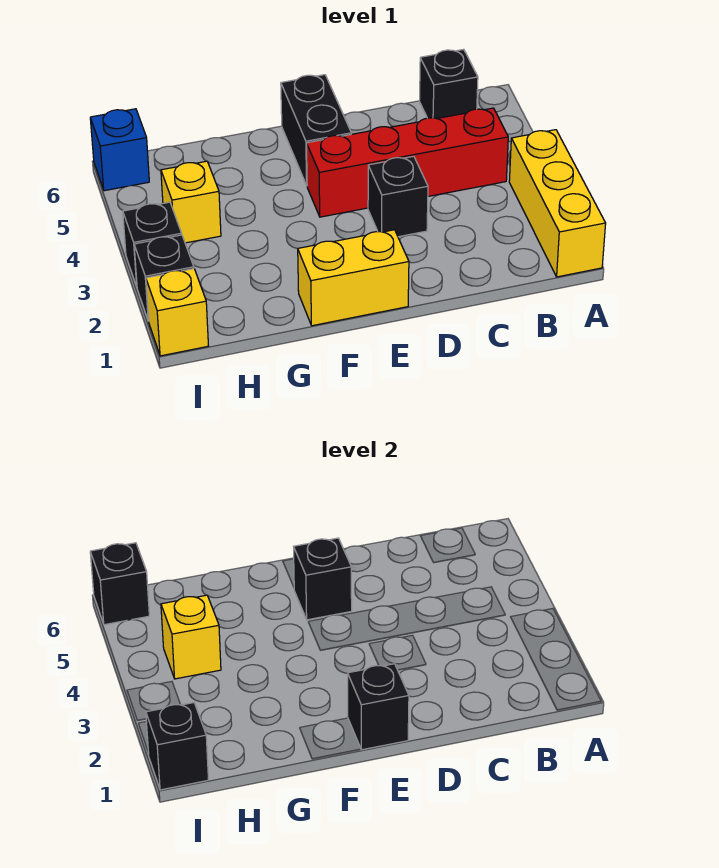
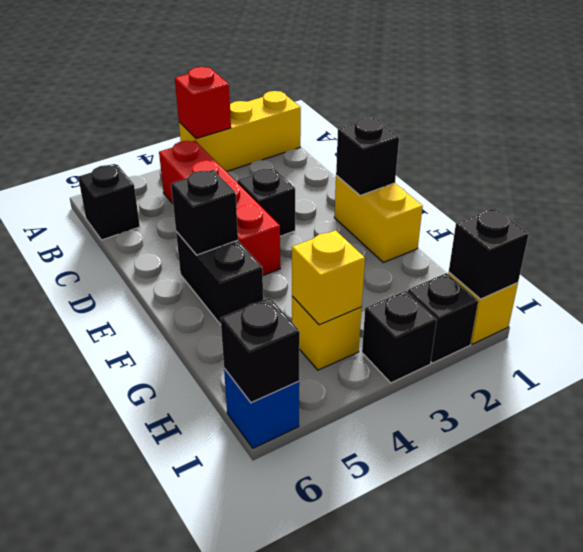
none -> red 1x1 brick [175,67,231,139]
black 1x2 brick [281,75,351,185] -> black 1x2 brick turned to [176,232,263,325]

